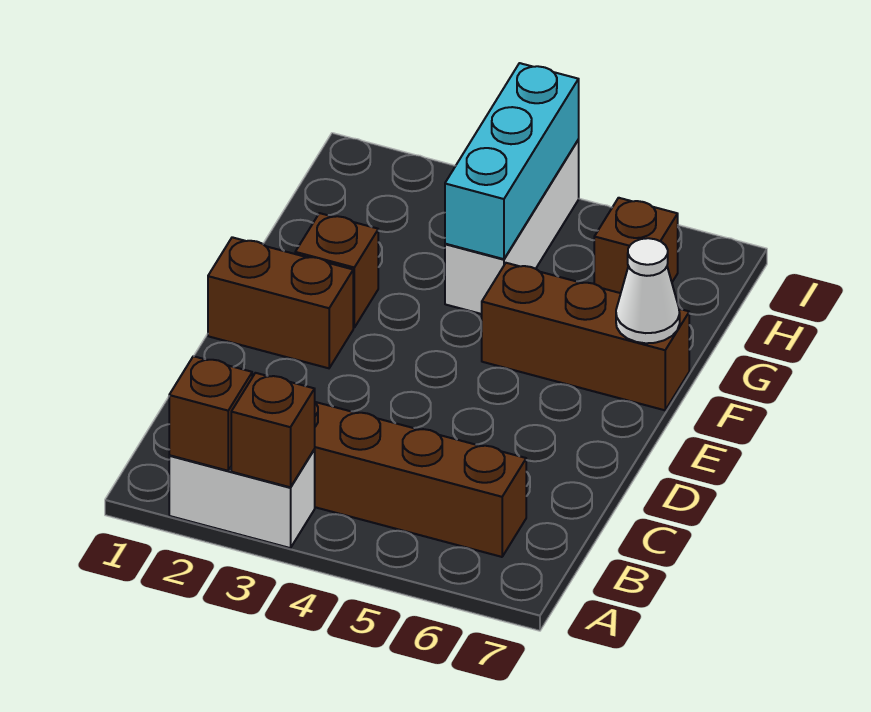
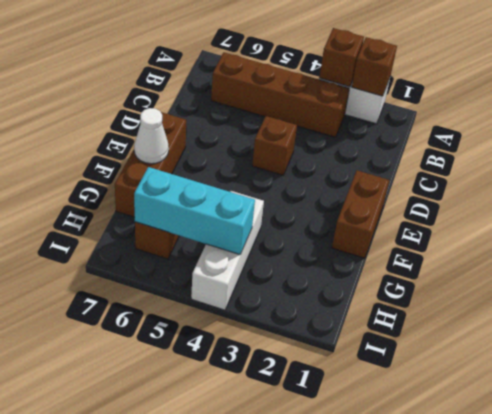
brown 1x2 brick [208,237,353,368] -> brown 1x2 brick turned to [332,170,389,258]
brown 1x1 brick [295,213,378,327] -> brown 1x1 brick moved to [252,116,297,175]
brown 1x3 brick [482,263,689,410] -> brown 1x3 brick turned to [115,112,186,217]
cyan 1x3 brick [445,63,579,259] -> cyan 1x3 brick turned to [134,167,255,254]

